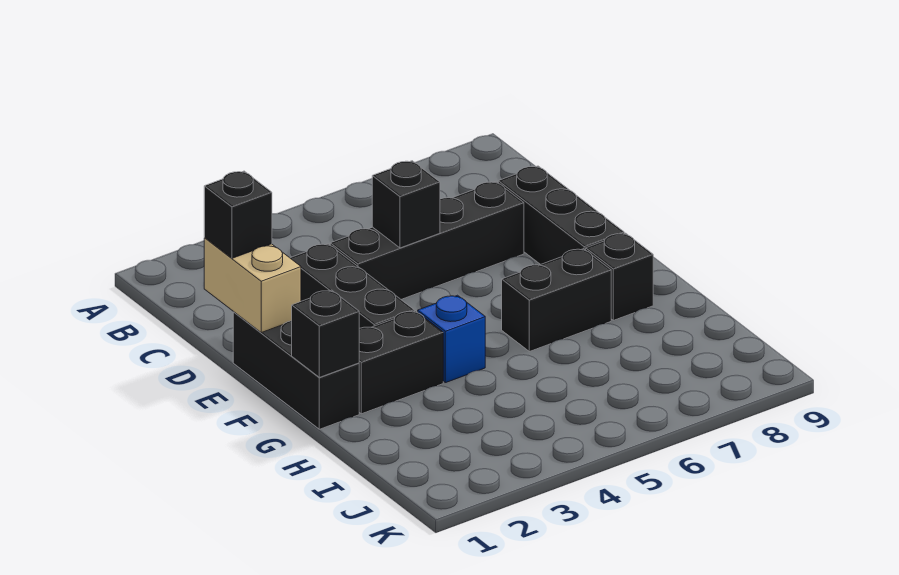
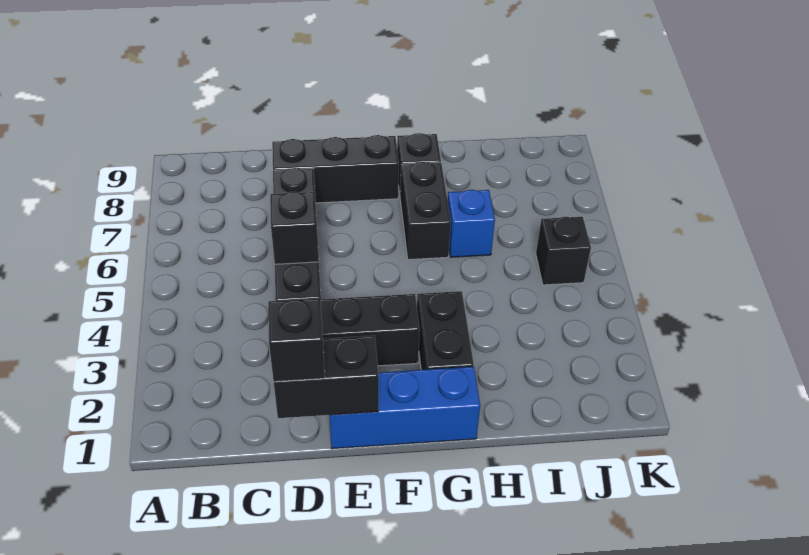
tan 1x2 brick [204,238,301,333] -> black 1x2 brick [274,336,379,418]
black 1x3 brick [233,312,359,429] -> blue 1x3 brick [330,367,480,449]
black 1x1 brick [292,290,359,377] -> black 1x1 brick moved to [536,217,591,285]
blue 1x1 brick [418,295,485,383] -> blue 1x1 brick moved to [448,190,495,257]

